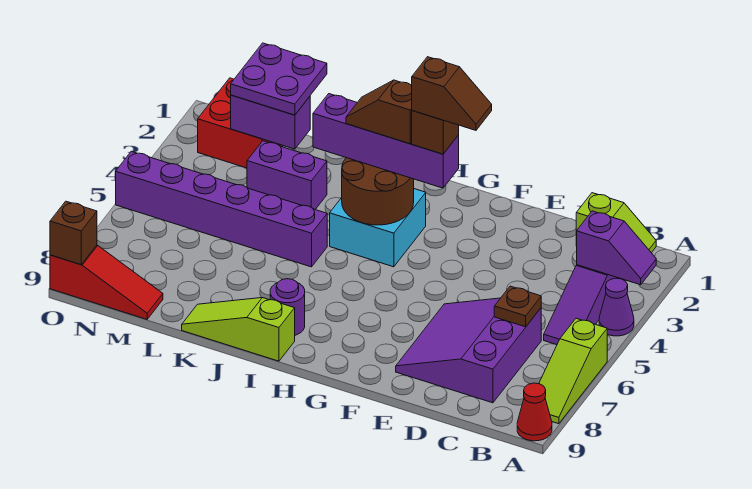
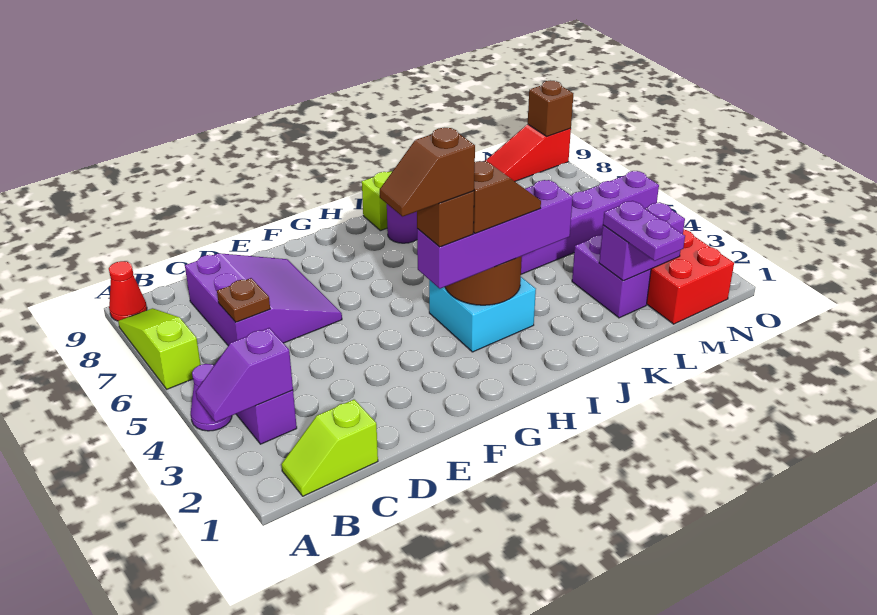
purple 1x2 brick [247,141,327,209] -> purple 1x2 brick turned to [572,235,651,318]
purple 2x2 plate [231,43,327,115] -> purple 1x2 plate [603,201,685,261]

